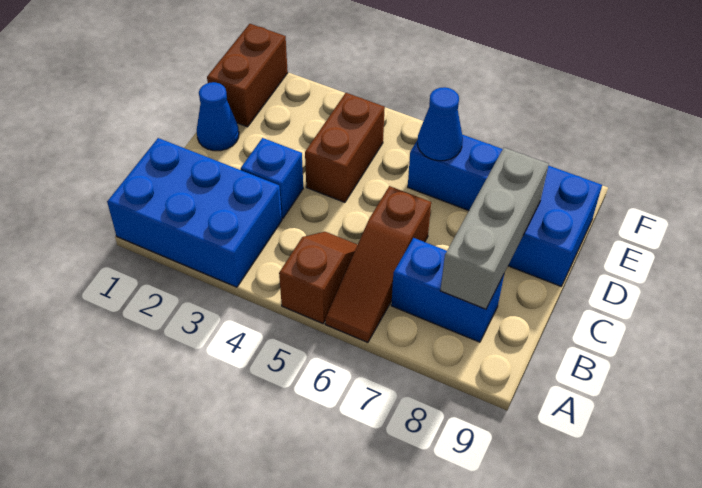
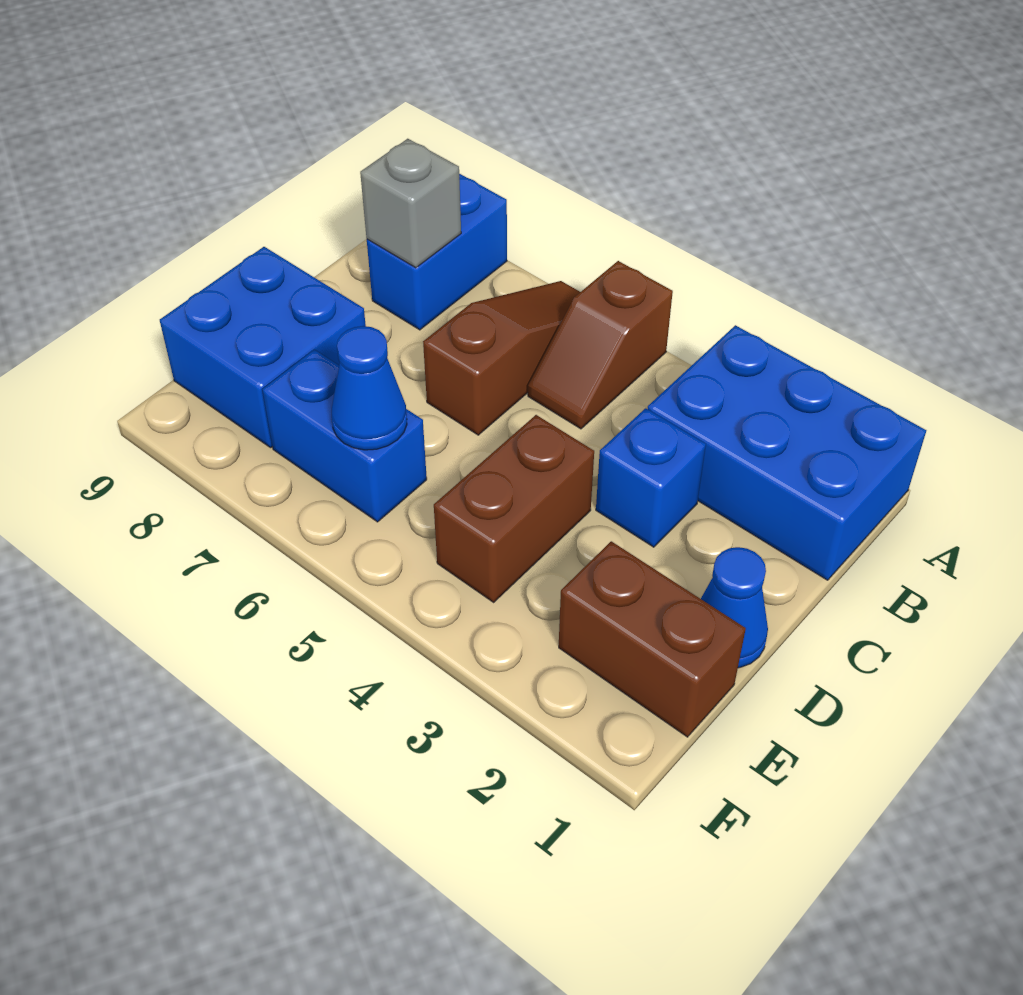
blue 1x2 brick [391,238,504,342] -> blue 1x2 brick turned to [367,174,507,330]
grey 1x3 brick [440,148,549,309] -> grey 1x1 brick [360,139,461,268]
brown 1x2 brick [207,24,288,127] -> brown 1x2 brick turned to [559,541,746,737]

